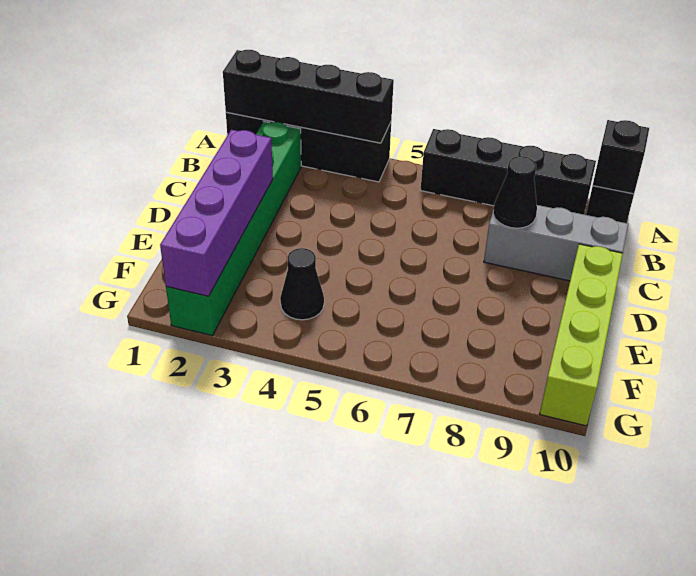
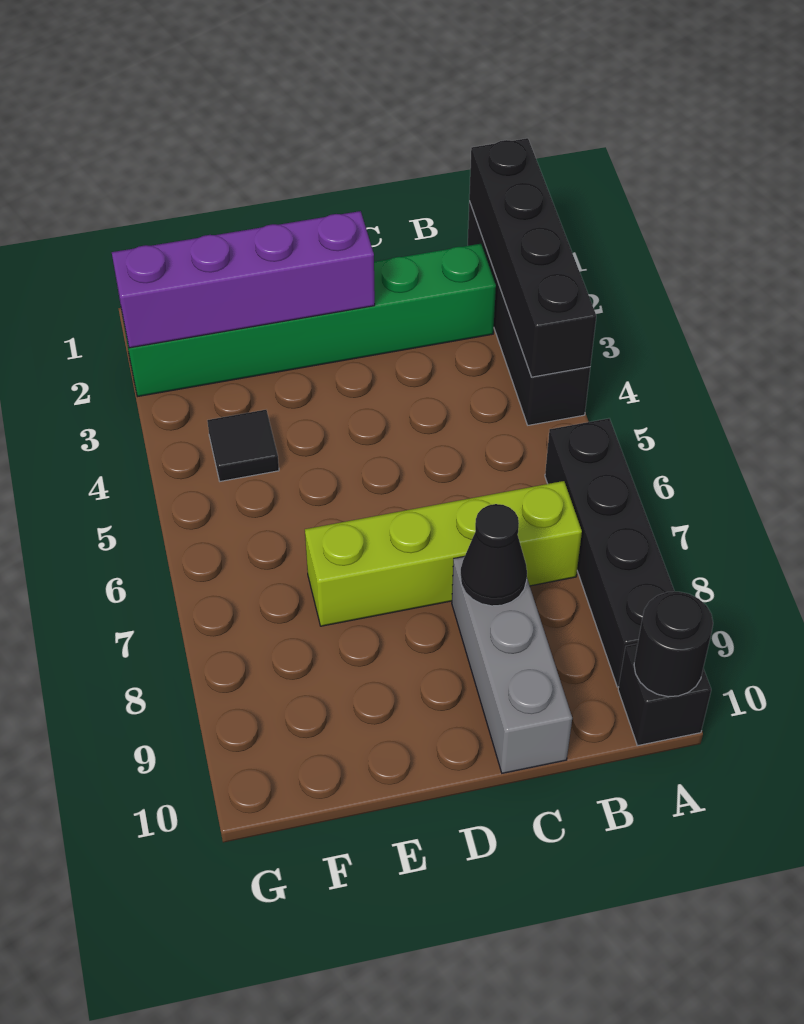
black 1x1 brick [593,120,649,194] -> black 1x1 round brick [634,592,713,697]
lime 1x4 brick [540,244,623,426] -> lime 1x4 brick moved to [305,481,582,626]
black 1x1 cone [280,248,324,320] -> black 1x1 tile [207,410,279,481]

